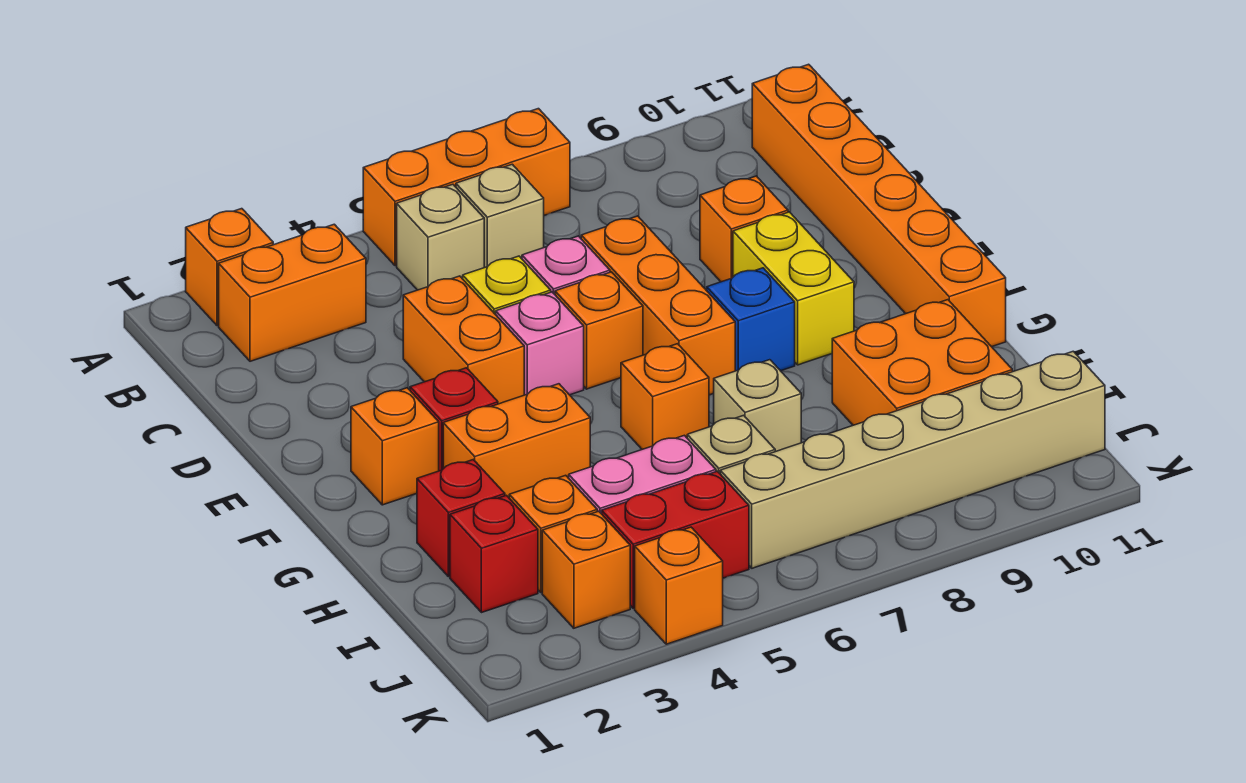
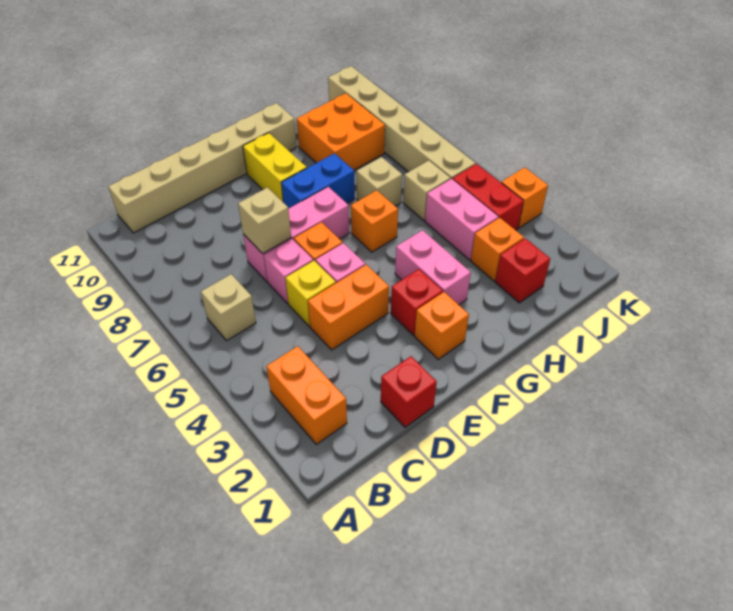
orange 1x1 brick [186,209,273,326] -> none
orange 1x3 brick [363,109,570,266] -> none
tan 1x1 brick [397,184,484,290] -> tan 1x1 brick moved to [238,187,291,254]
orange 1x6 brick [752,64,1006,347] -> tan 1x6 brick [108,103,297,233]
orange 1x3 brick [581,216,735,395] -> pink 1x3 brick [243,187,349,282]
orange 1x1 brick [700,176,788,282] -> none
yellow 1x2 brick [733,212,854,365] -> yellow 1x2 brick turned to [243,133,307,202]
blue 1x1 brick [707,268,795,371] -> blue 1x2 brick [281,154,355,209]
orange 1x2 brick [443,384,590,497] -> pink 1x2 brick [395,230,471,305]
red 1x1 brick [417,460,505,577] -> red 1x1 brick moved to [381,356,437,427]
orange 1x1 brick [542,511,630,628] -> none

